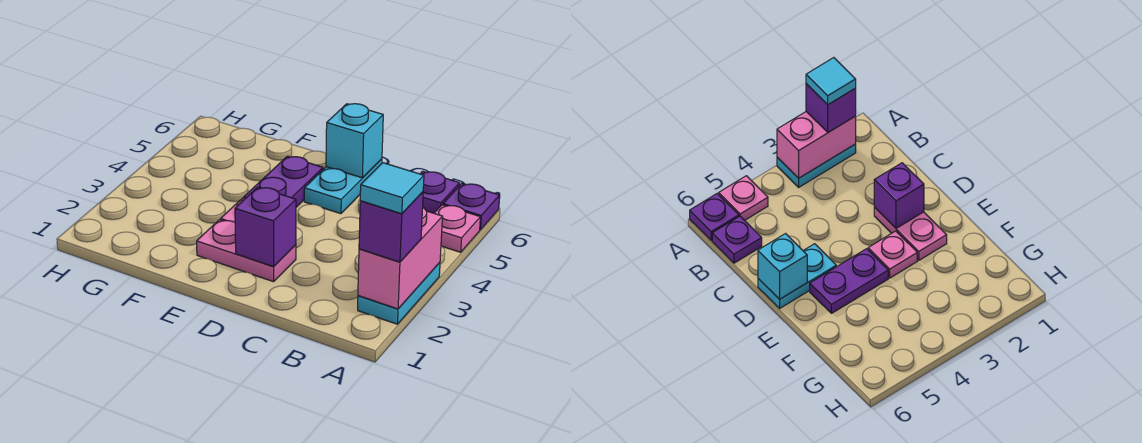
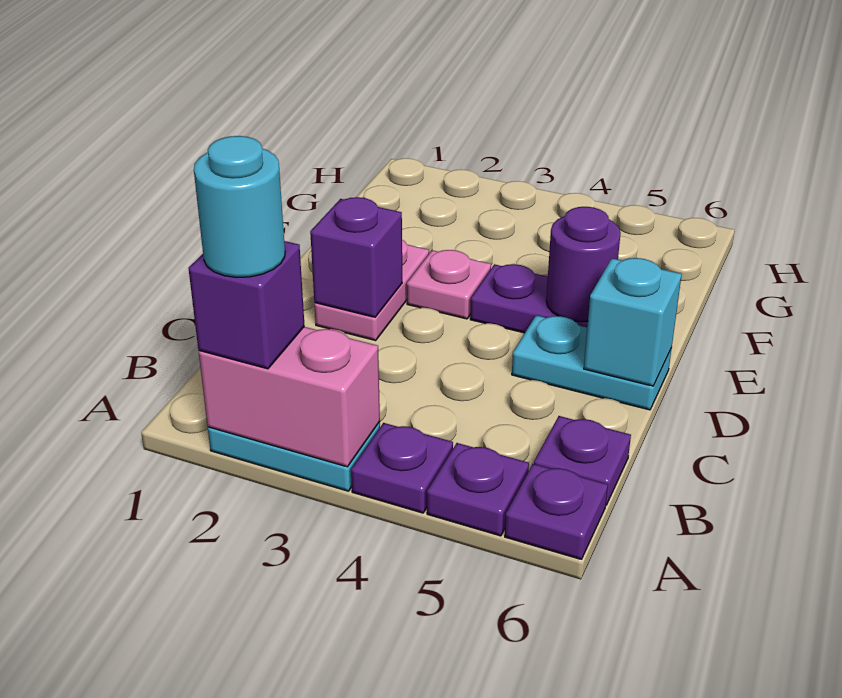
cyan 1x1 tile [360,163,424,214] -> cyan 1x1 round brick [194,136,285,277]
none -> purple 1x1 plate [351,423,453,513]
pink 1x1 plate [434,205,480,252] -> purple 1x1 plate [427,443,529,536]
none -> purple 1x1 round brick [546,207,621,322]

